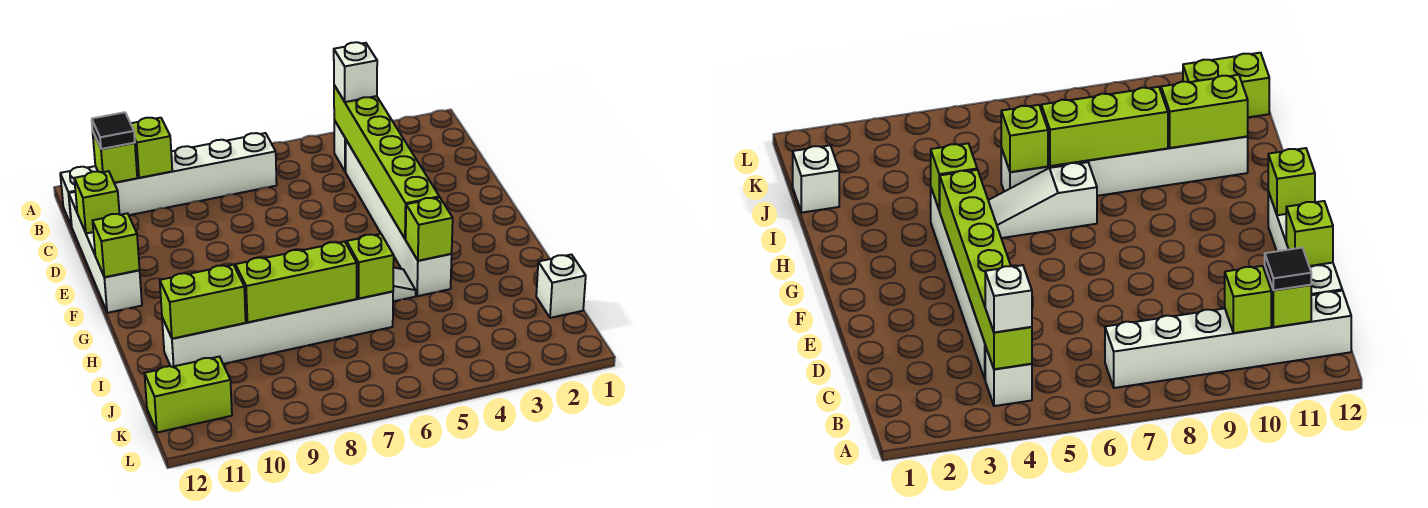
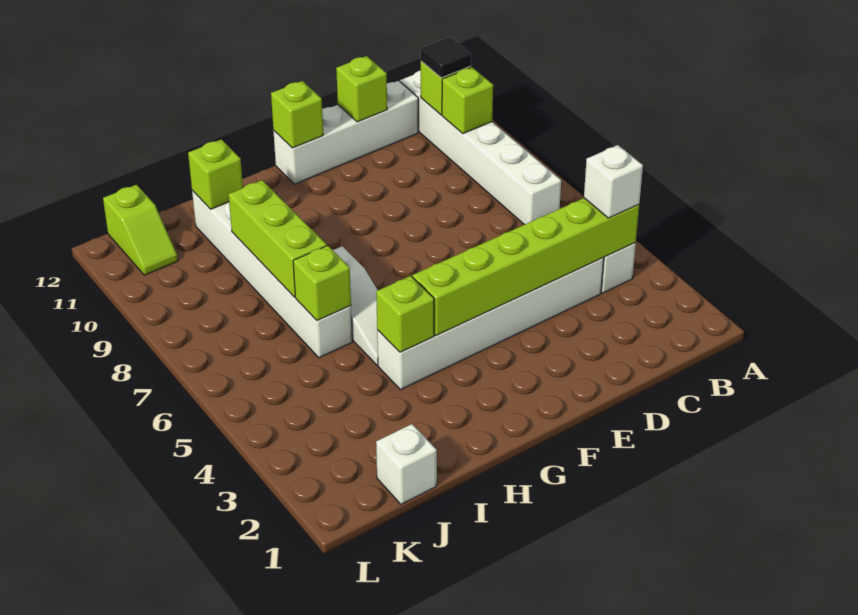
lime 1x2 brick [160,265,246,339] -> lime 1x1 brick [188,139,243,209]
lime 1x2 brick [145,357,232,432] -> lime 1x2 slope [103,185,178,275]

